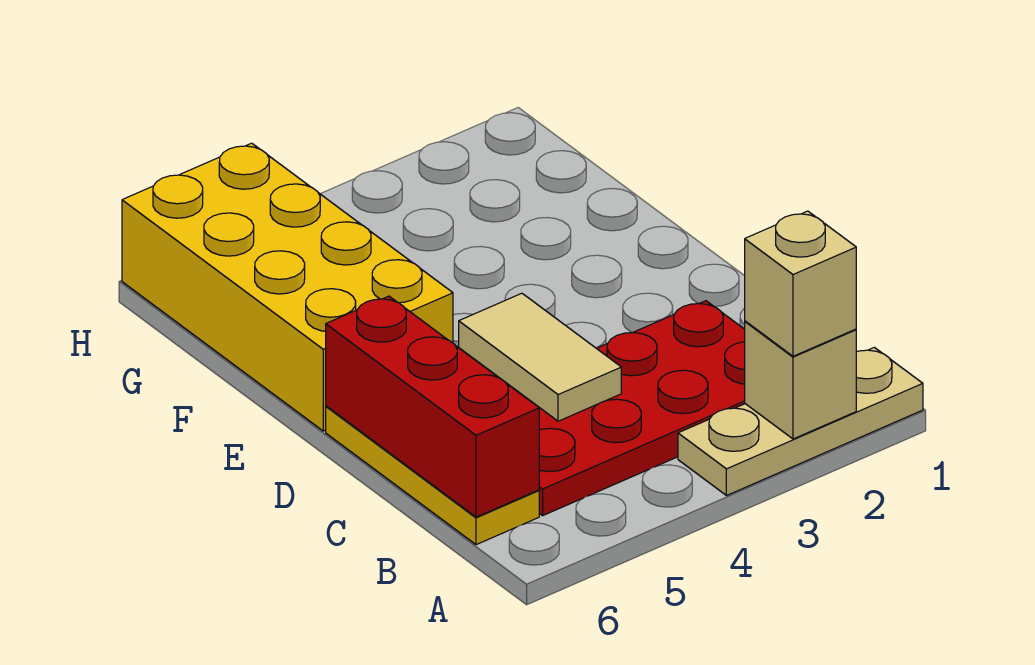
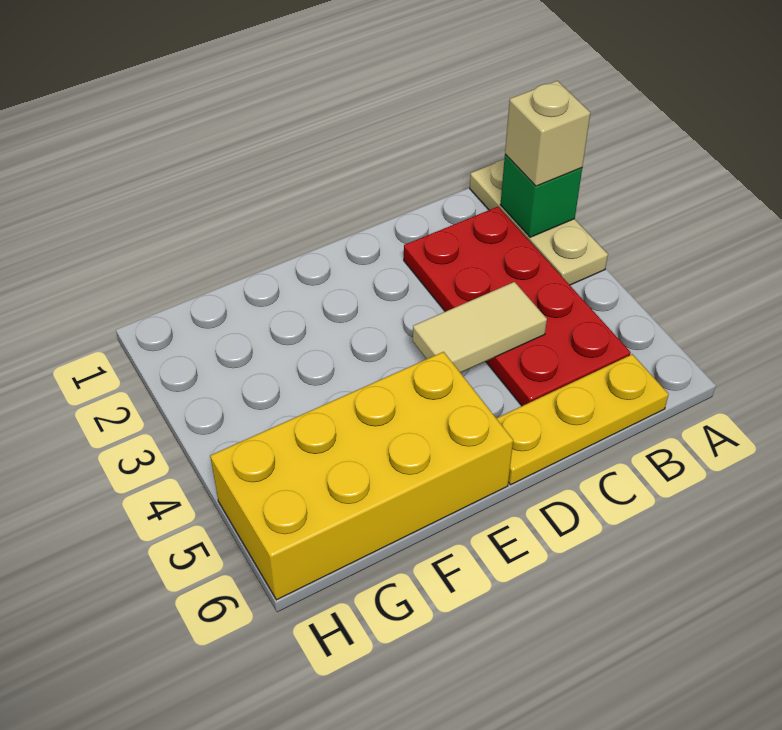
tan 1x1 brick [745,321,856,439] -> green 1x1 brick [500,154,582,237]
red 1x3 brick [326,296,539,517] -> none

